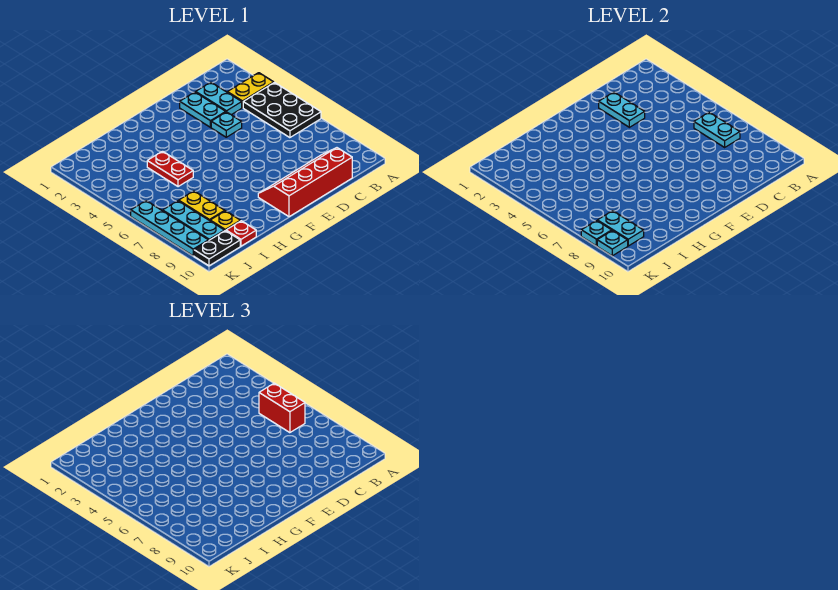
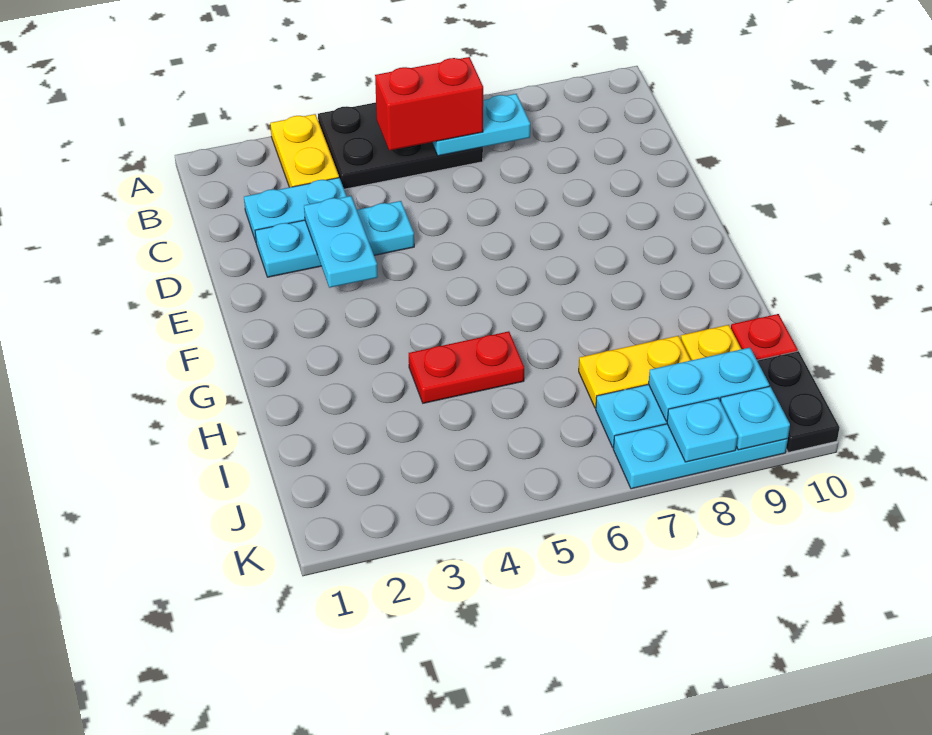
red 2x4 slope [258,148,352,217] -> none
cyan 1x2 plate [599,92,645,127] -> cyan 1x2 plate turned to [304,196,378,288]
cyan 1x4 plate [131,201,209,256] -> cyan 1x3 plate [613,424,788,489]

